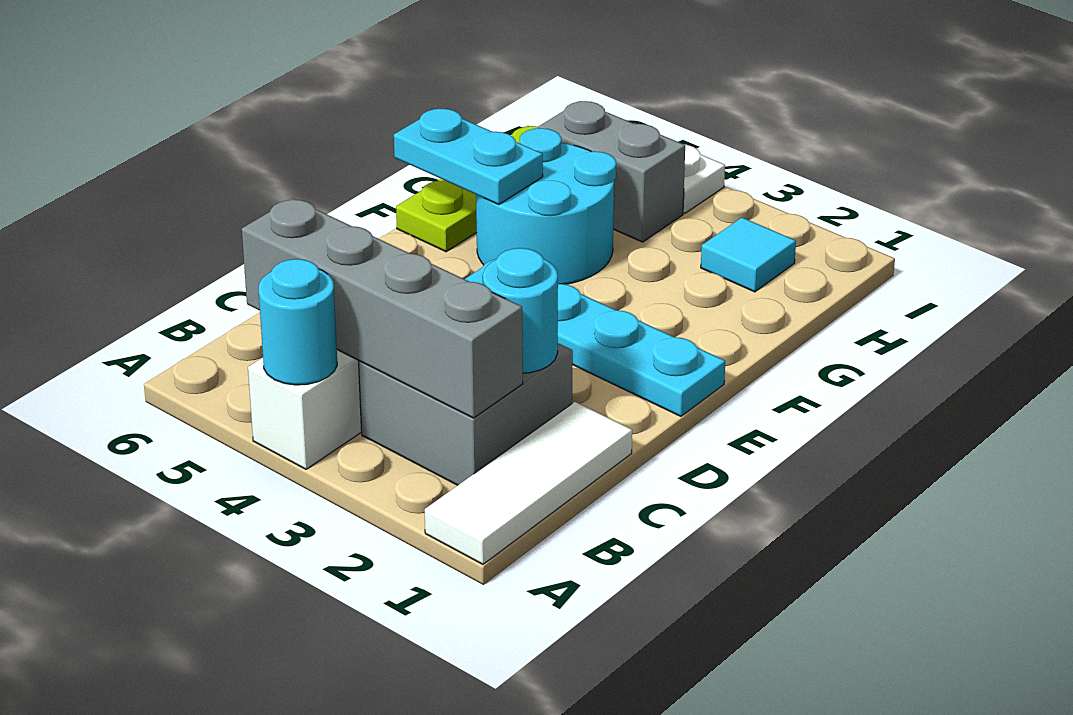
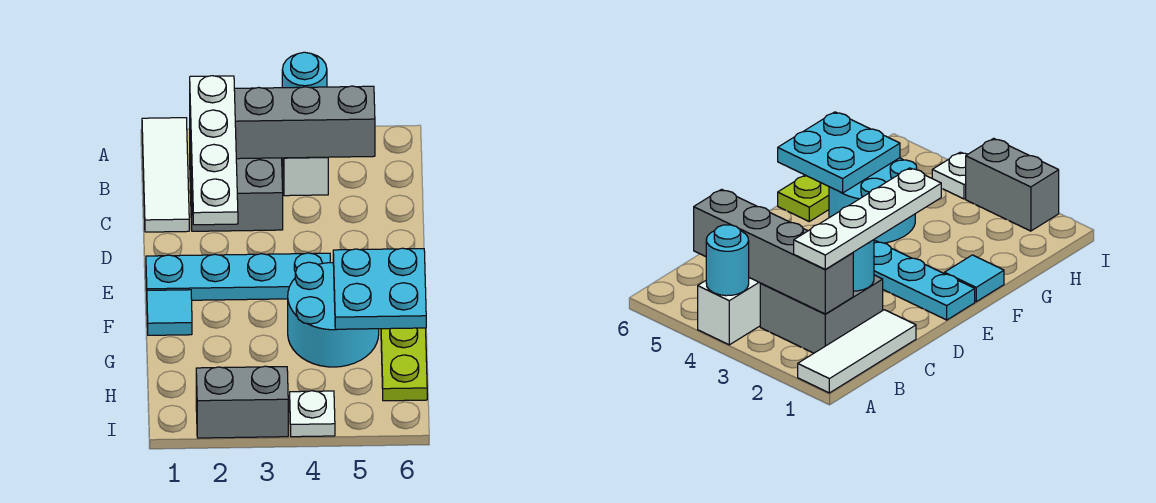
none -> white 1x4 plate [190,76,238,225]
cyan 1x2 plate [394,108,543,204] -> cyan 2x2 plate [333,248,426,329]
cyan 1x1 tile [701,218,796,292] -> cyan 1x1 tile moved to [147,290,192,335]
grey 1x2 brick [538,101,685,242] -> grey 1x2 brick moved to [196,366,288,438]

